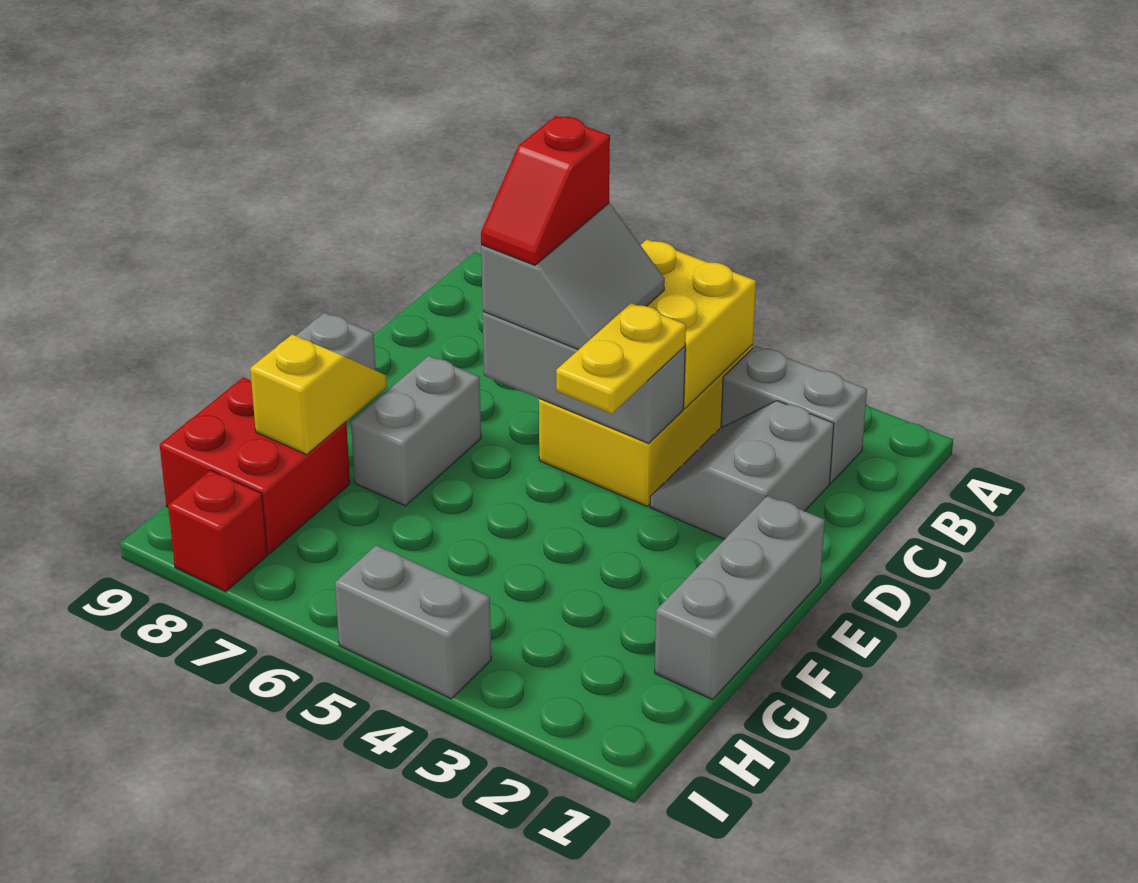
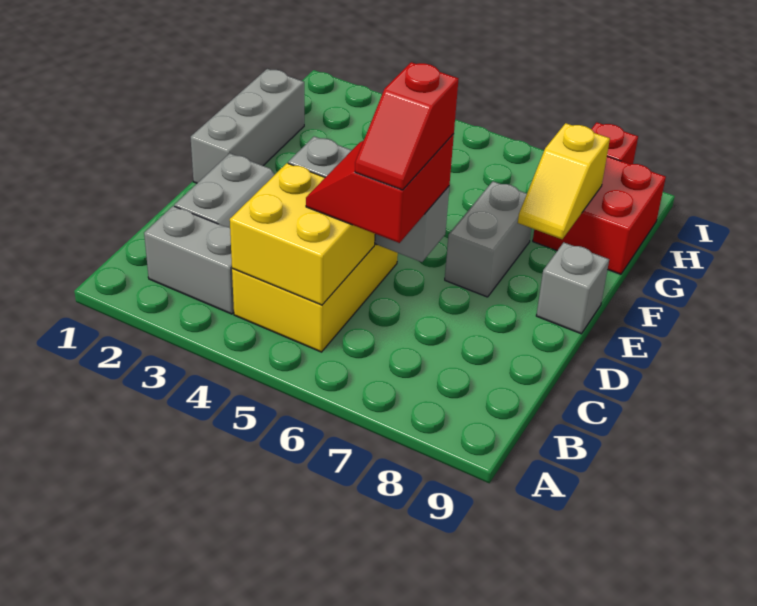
grey 2x2 slope [481,203,665,350] -> red 2x2 slope [306,134,454,243]
red 1x2 slope [481,116,610,265] -> red 1x2 slope turned to [355,62,458,190]
yellow 1x2 plate [556,303,686,414] -> none
grey 1x2 brick [335,545,491,699] -> none

